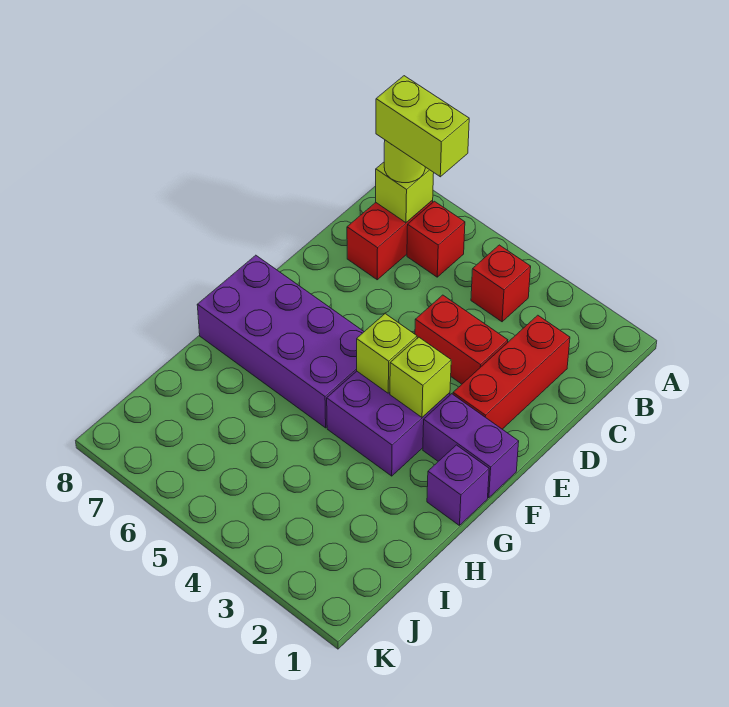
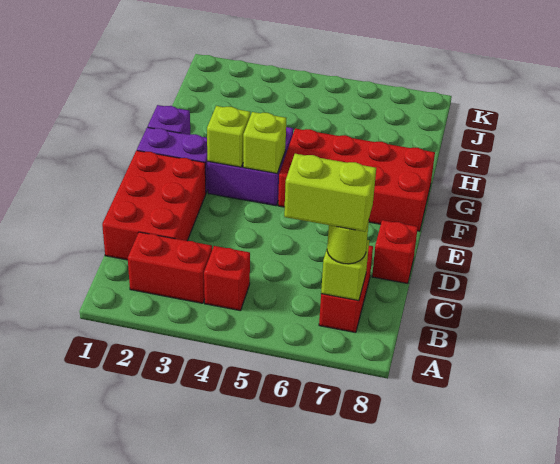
red 1x1 brick [407,201,465,277] -> red 1x1 brick moved to [372,220,418,284]
red 1x3 brick [453,315,570,429] -> red 2x3 brick [102,151,206,260]
red 1x2 brick [415,295,508,384] -> red 1x2 brick moved to [128,232,212,303]
purple 2x4 brick [197,255,364,428] -> red 2x4 brick [278,128,435,231]

